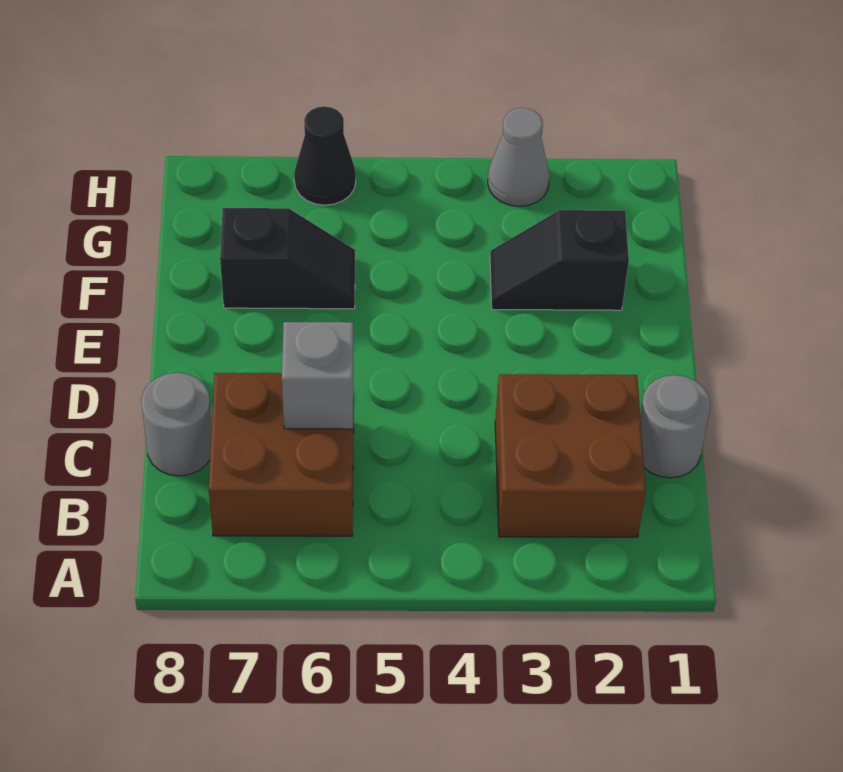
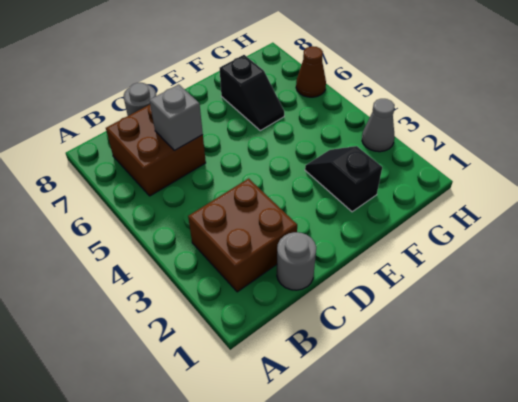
black 1x1 cone [294,106,356,205] -> brown 1x1 cone [296,46,326,97]

